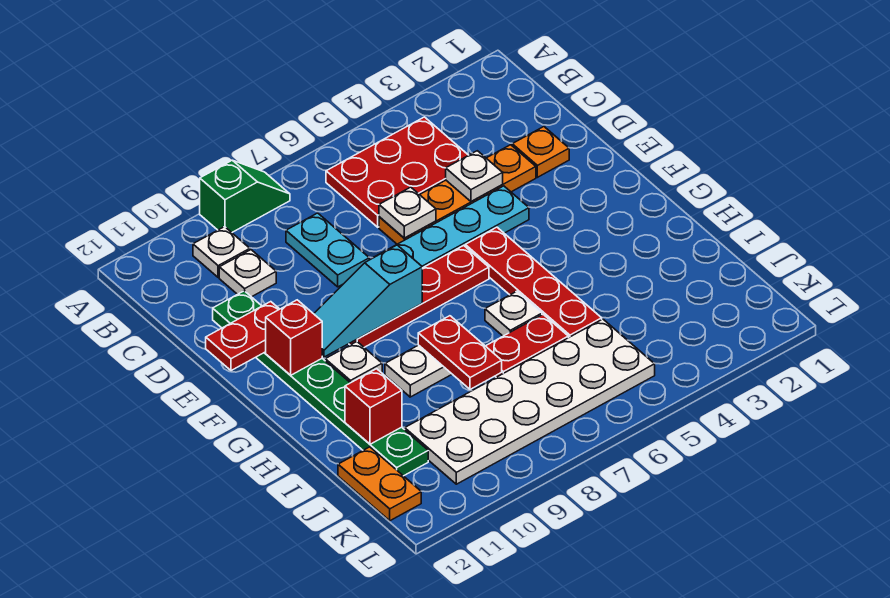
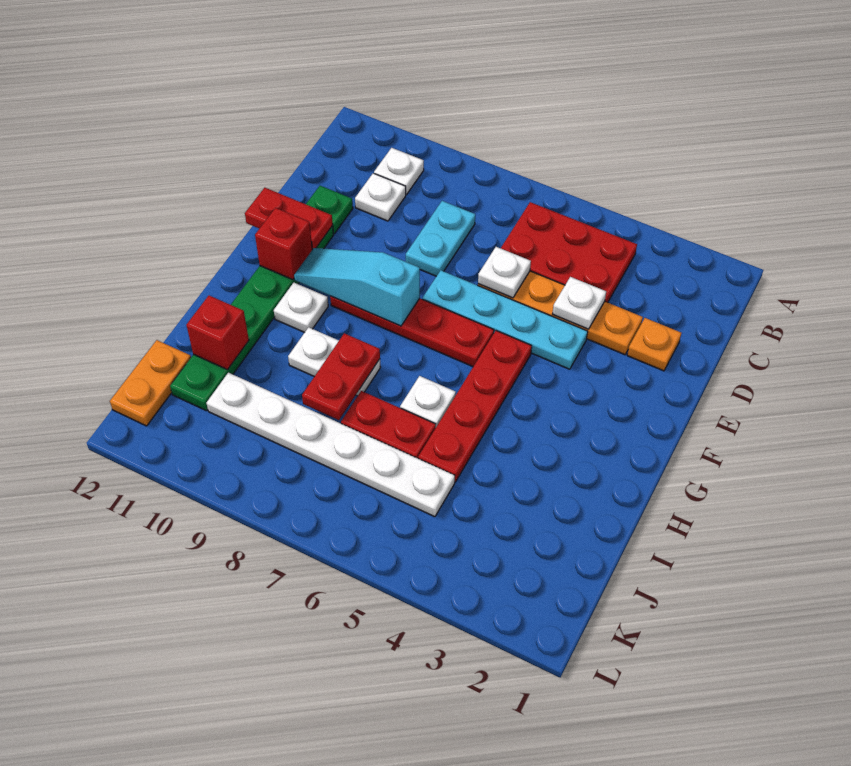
green 1x2 slope [200,160,290,232] -> none
white 2x6 plate [405,319,655,484] -> white 1x6 plate [206,373,455,517]

